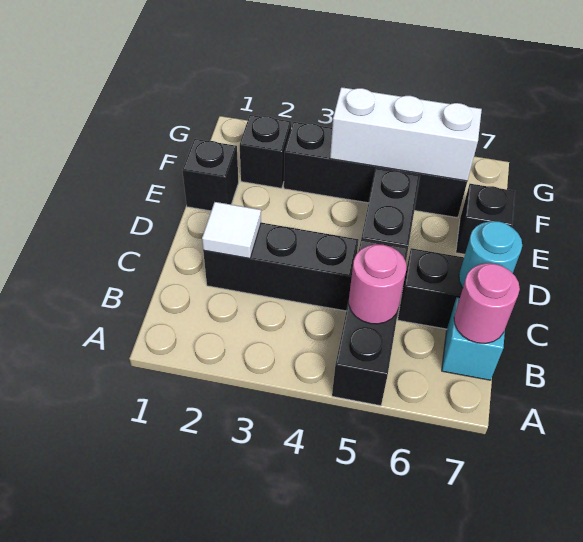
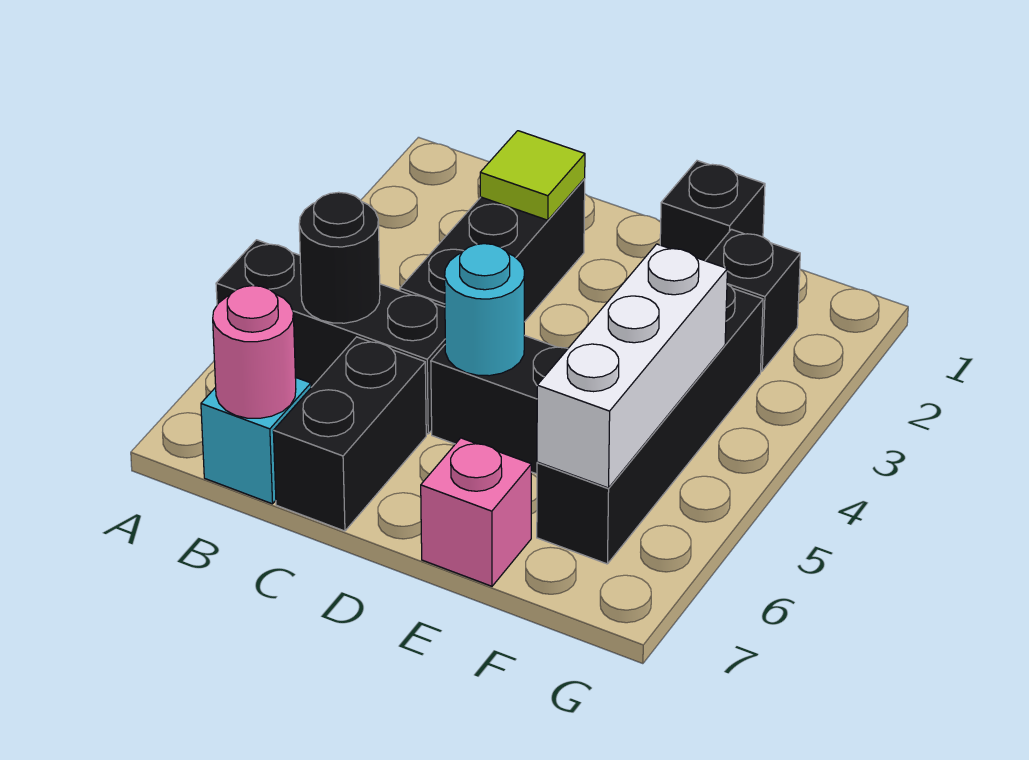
pink 1x1 round brick [349,244,406,324] -> black 1x1 round brick [299,192,380,323]
white 1x1 tile [202,202,261,259] -> lime 1x1 tile [480,131,585,220]
cyan 1x1 round brick [459,221,522,288] -> cyan 1x1 round brick moved to [445,244,524,376]
black 1x1 brick [456,184,515,254] -> pink 1x1 brick [421,438,531,586]

